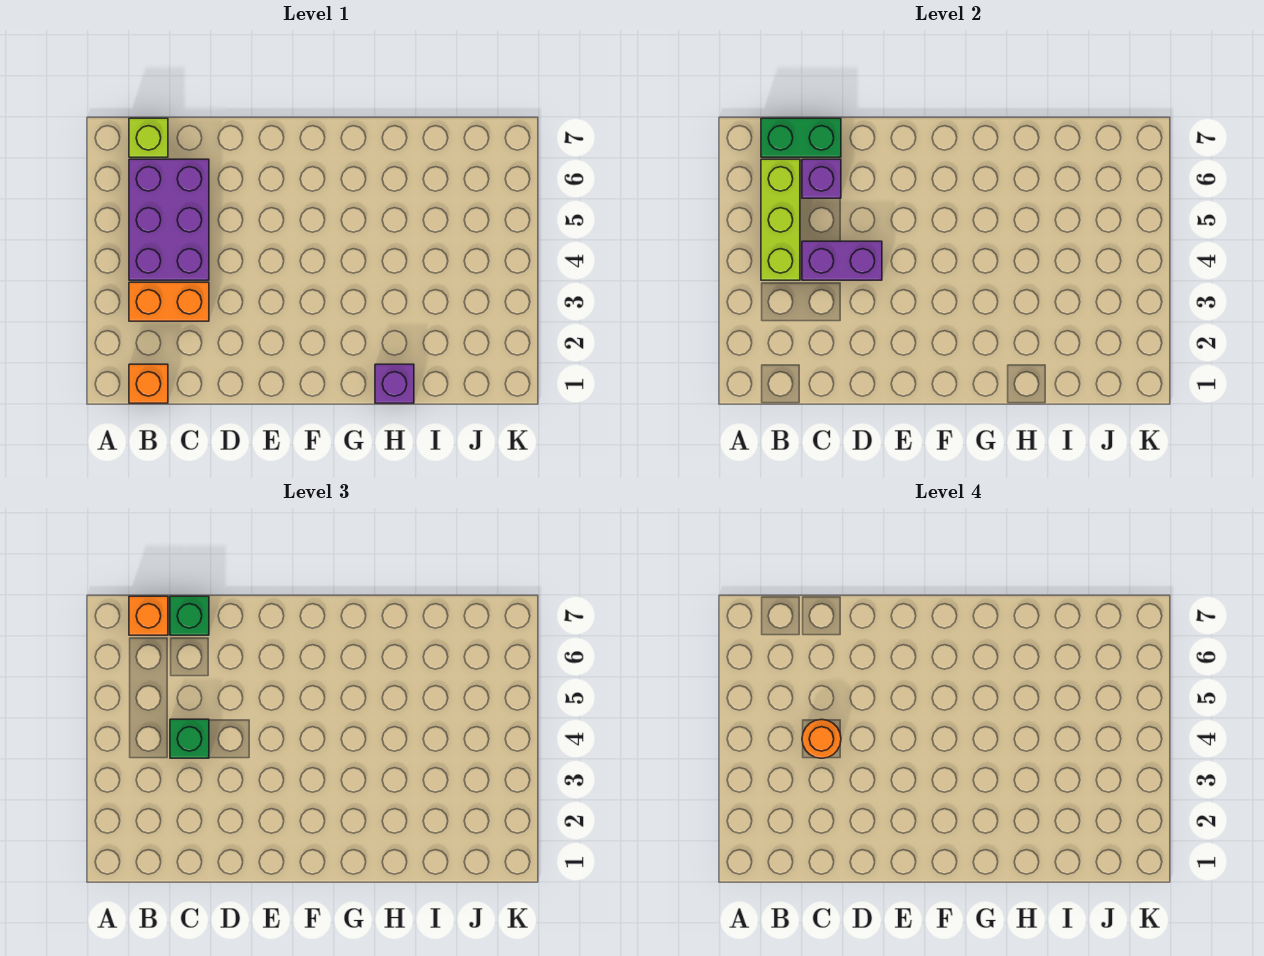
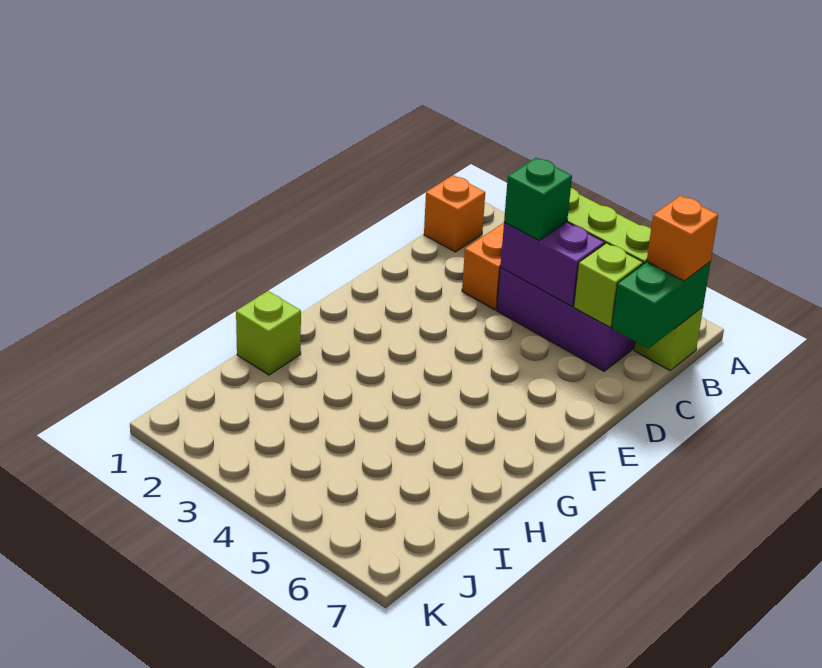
purple 1x2 brick [802,241,882,280] -> purple 1x2 brick turned to [500,222,605,306]
orange 1x1 round brick [802,719,841,758] -> none
purple 1x1 brick [802,159,841,198] -> lime 1x1 brick [574,243,643,327]
green 1x1 brick [170,596,209,635] -> none
purple 1x1 brick [375,364,414,403] -> lime 1x1 brick [236,291,301,375]

